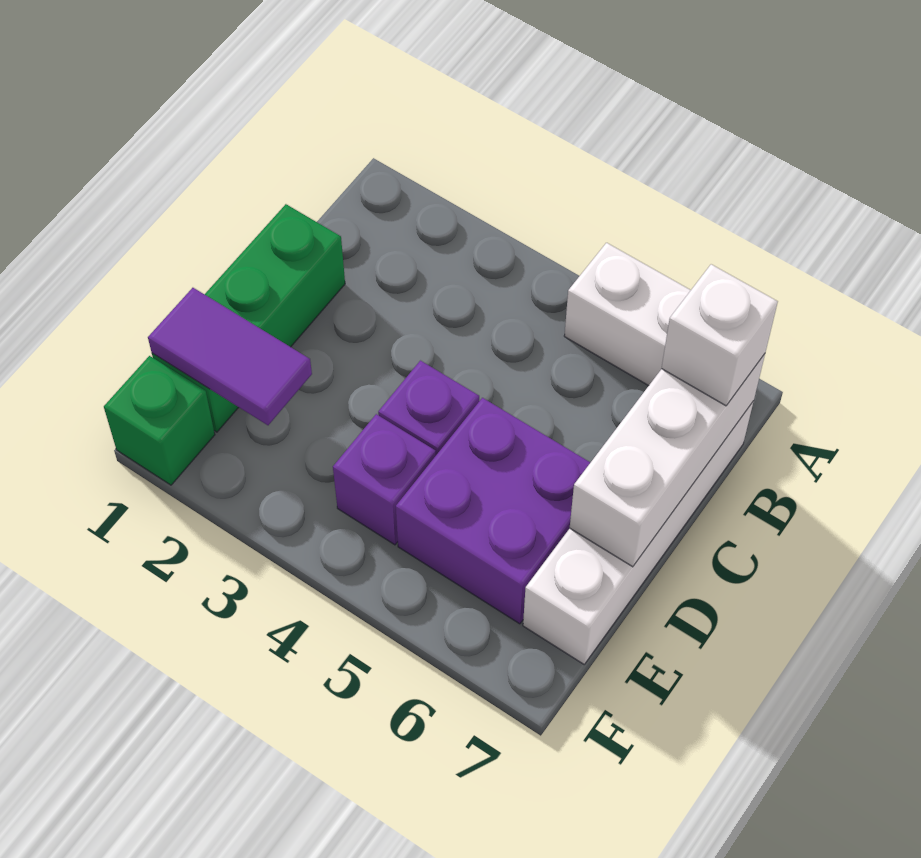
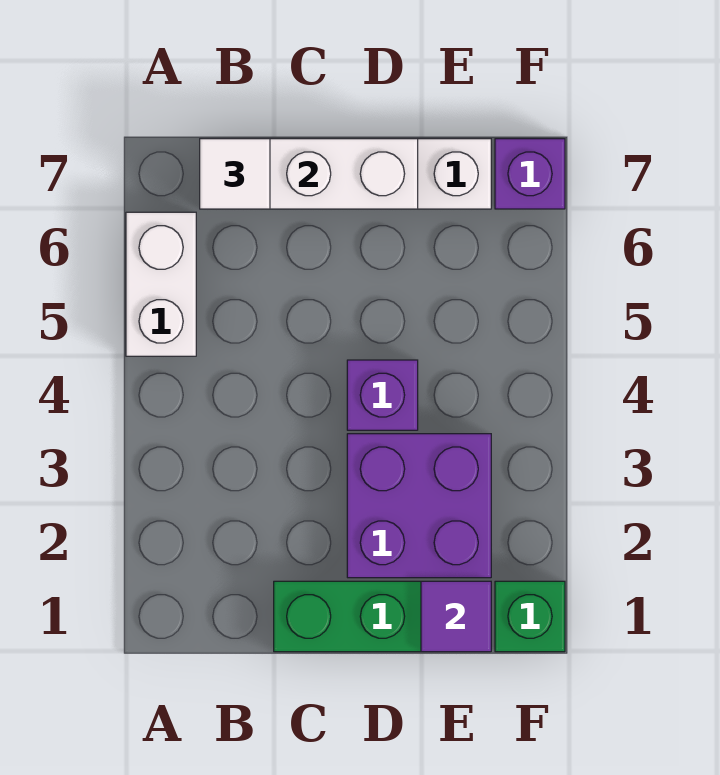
white 1x1 brick [662,264,778,406] -> white 1x1 tile [200,139,270,209]
purple 2x2 brick [396,398,591,624] -> purple 2x2 brick moved to [347,434,491,578]
purple 1x2 tile [148,288,312,425] -> purple 1x1 tile [421,581,491,652]
purple 1x1 brick [333,414,436,545] -> purple 1x1 brick moved to [495,139,565,209]

